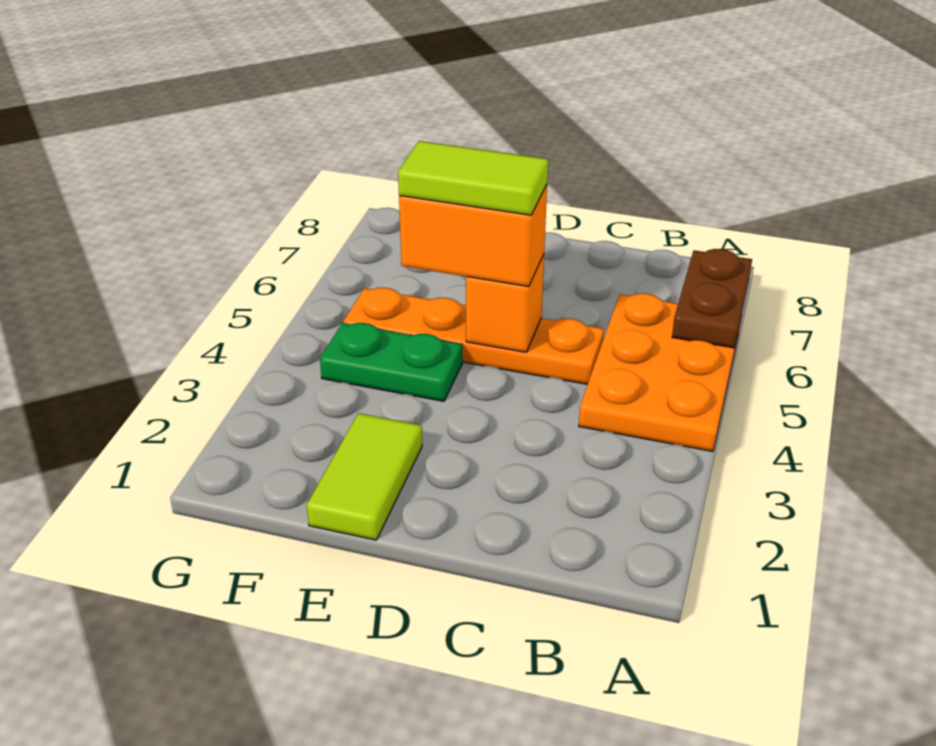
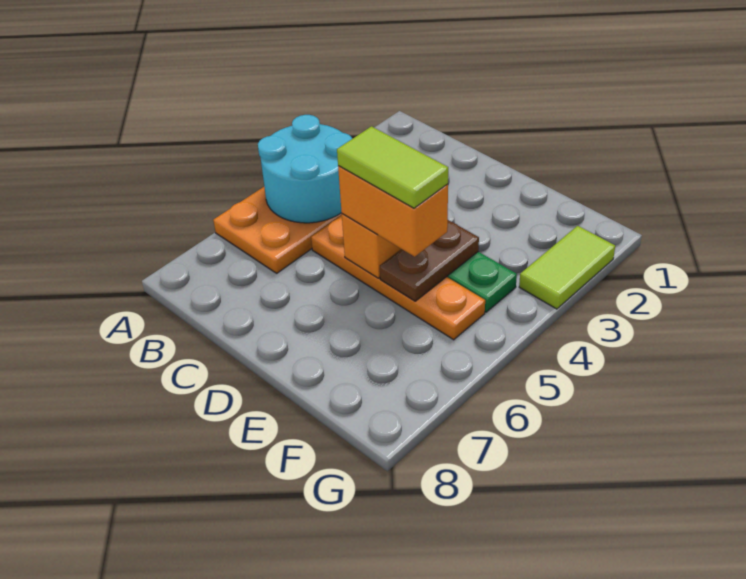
none -> cyan 2x2 round brick [258,115,352,223]
brown 1x2 plate [672,249,752,348] -> brown 1x2 plate moved to [380,220,479,301]
lime 1x2 tile [307,413,422,540] -> lime 1x2 tile moved to [519,226,615,309]

